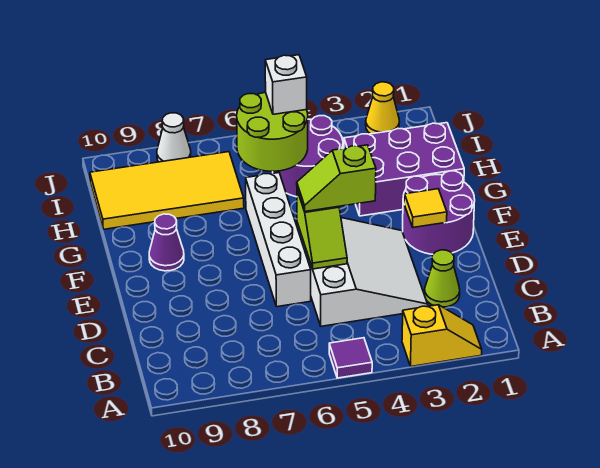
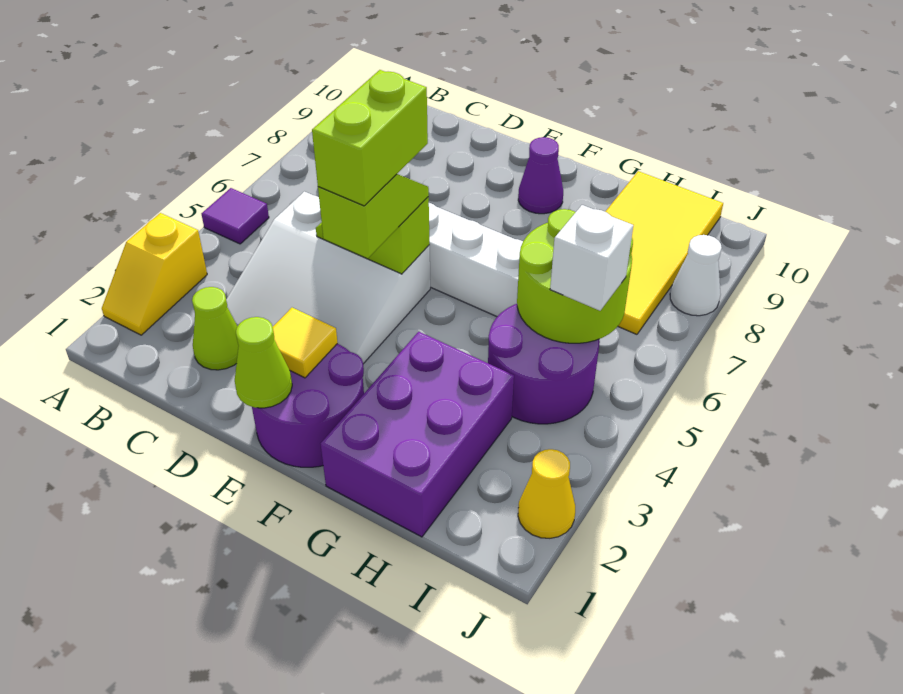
none -> lime 1x1 cone [235,317,292,408]
none -> lime 1x2 brick [312,70,428,206]

